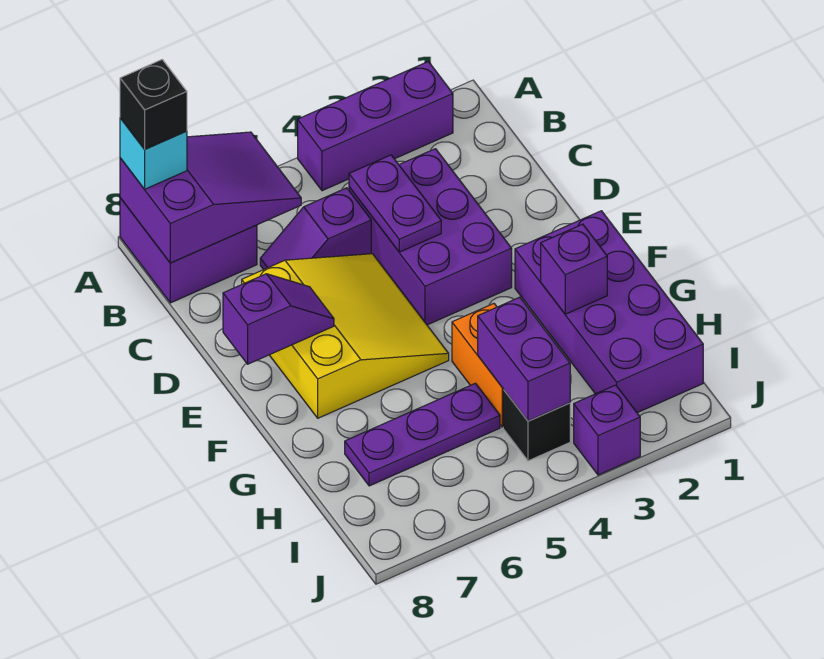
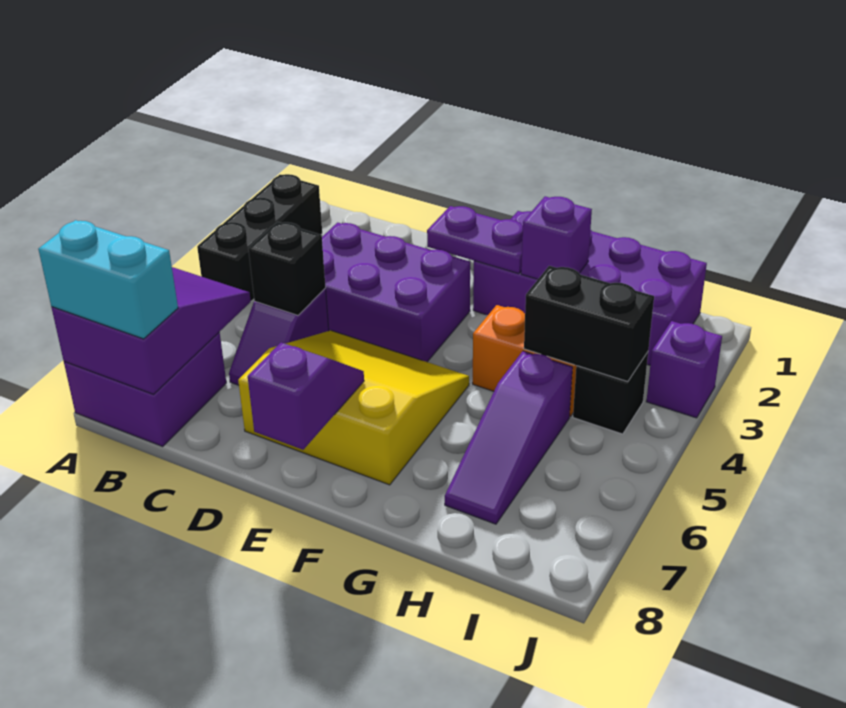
purple 1x3 brick [298,62,453,191] -> black 1x3 brick [197,174,322,301]
cyan 1x1 brick [120,118,187,189] -> cyan 1x2 brick [38,220,178,339]
black 1x1 brick [120,60,187,149] -> black 1x1 brick moved to [248,222,326,315]
purple 1x2 plate [349,155,441,252] -> purple 1x2 plate moved to [427,206,523,274]
purple 1x2 brick [478,297,570,421] -> black 1x2 brick [524,266,654,382]
purple 1x3 plate [345,383,500,486] -> purple 1x3 slope [445,351,573,524]

